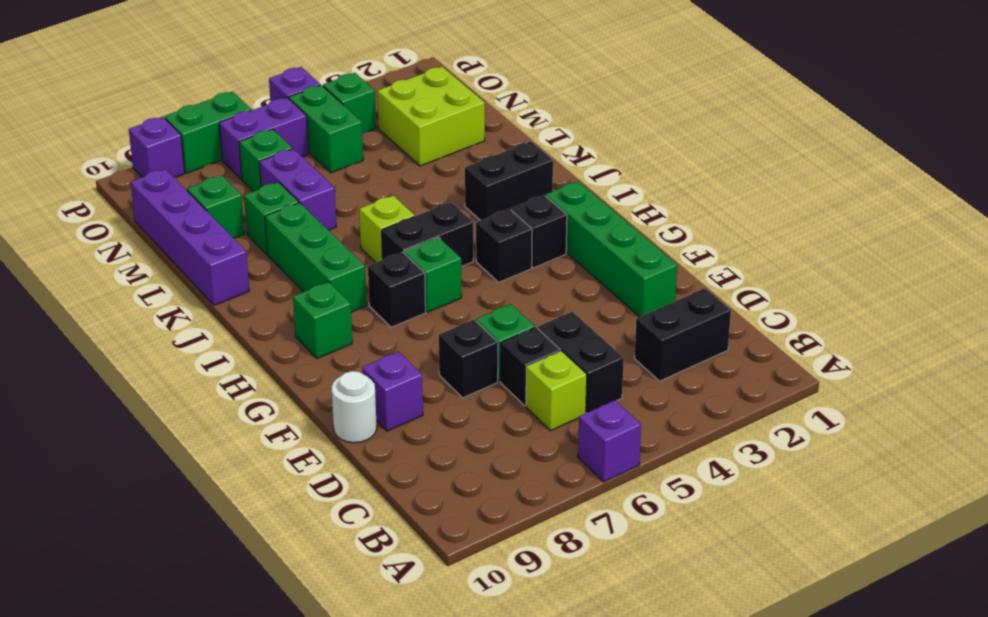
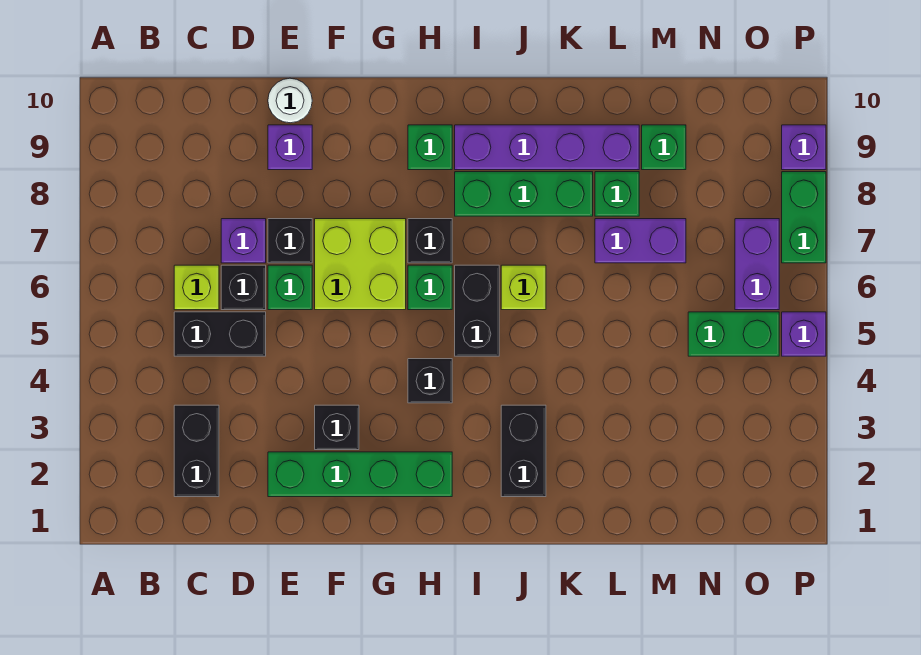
purple 1x1 brick [578,400,641,482] -> purple 1x1 brick moved to [221,219,266,263]
black 1x1 brick [511,195,567,268] -> black 1x1 brick moved to [315,405,359,450]
purple 1x4 brick [130,169,249,305] -> purple 1x4 brick moved to [455,125,639,170]
lime 2x2 brick [377,67,485,166] -> lime 2x2 brick moved to [315,219,406,310]
green 1x1 brick [239,129,292,191] -> none
green 1x1 brick [323,73,376,134] -> none

